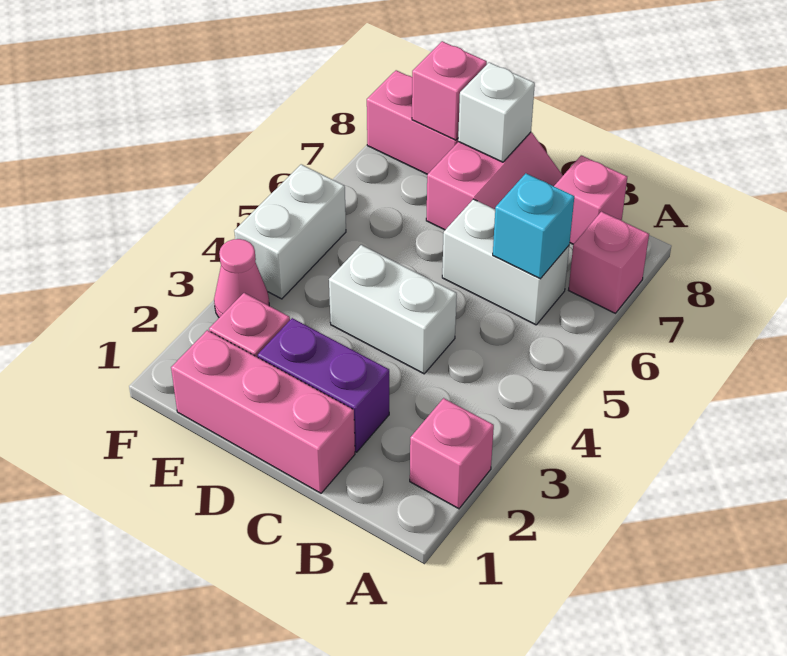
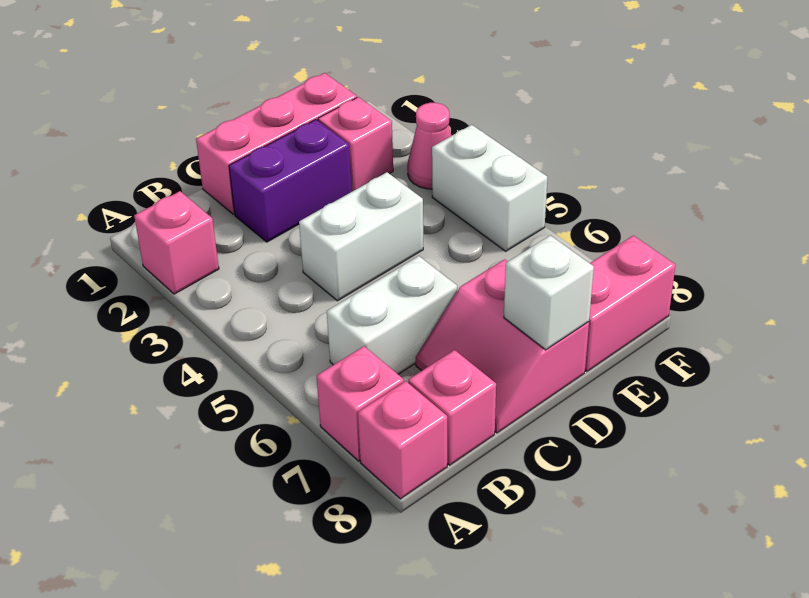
cyan 1x1 brick [493,173,574,279] -> none
pink 1x1 brick [412,41,487,140] -> pink 1x1 brick moved to [358,381,447,499]

